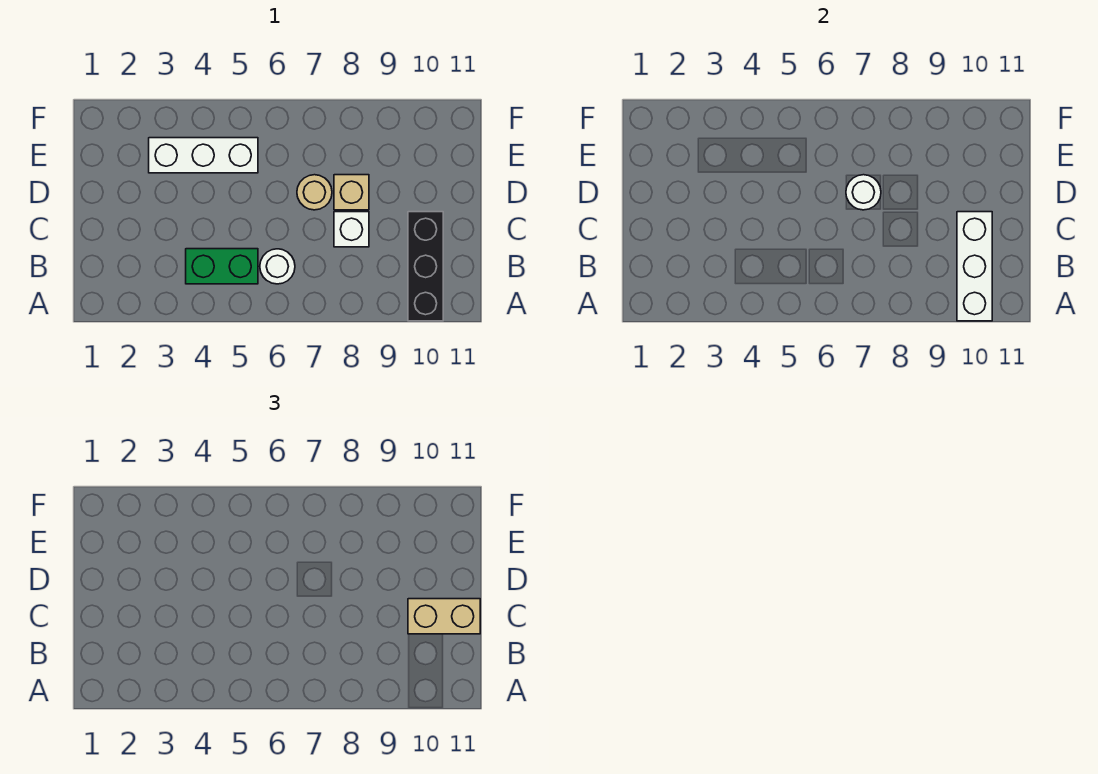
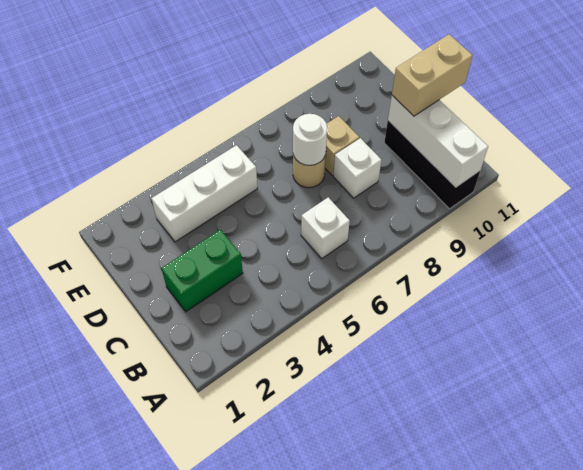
green 1x2 brick [186,249,258,284] -> green 1x2 brick moved to [162,230,243,311]
white 1x1 round brick [260,249,295,284] -> white 1x1 brick [301,197,350,258]

